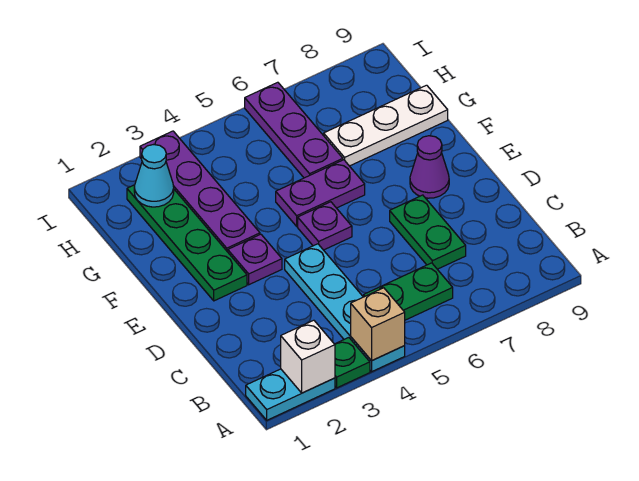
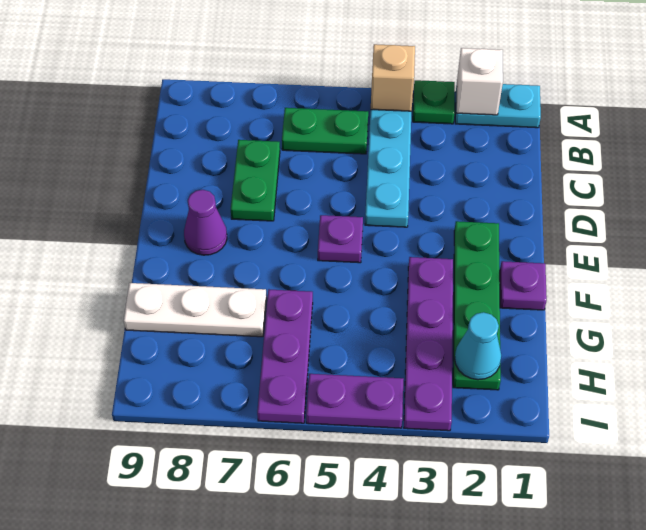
purple 1x1 plate [228,234,282,285] -> purple 1x1 plate moved to [500,261,547,310]
purple 1x2 plate [276,160,365,226] -> purple 1x2 plate moved to [306,374,404,428]

